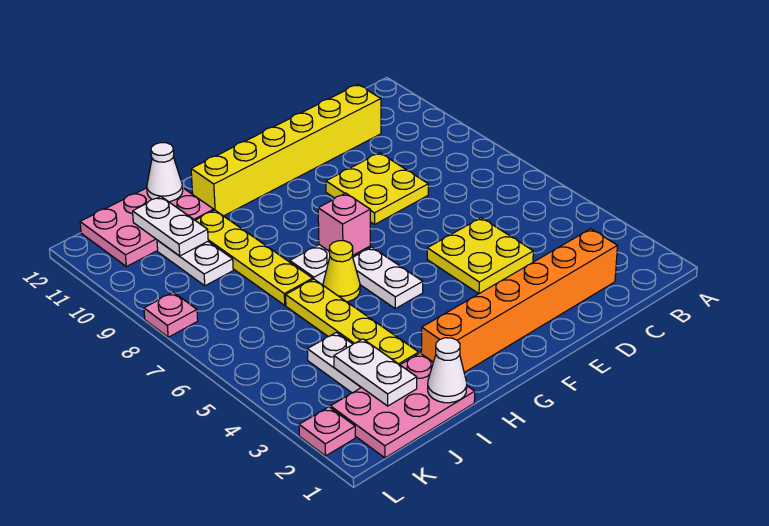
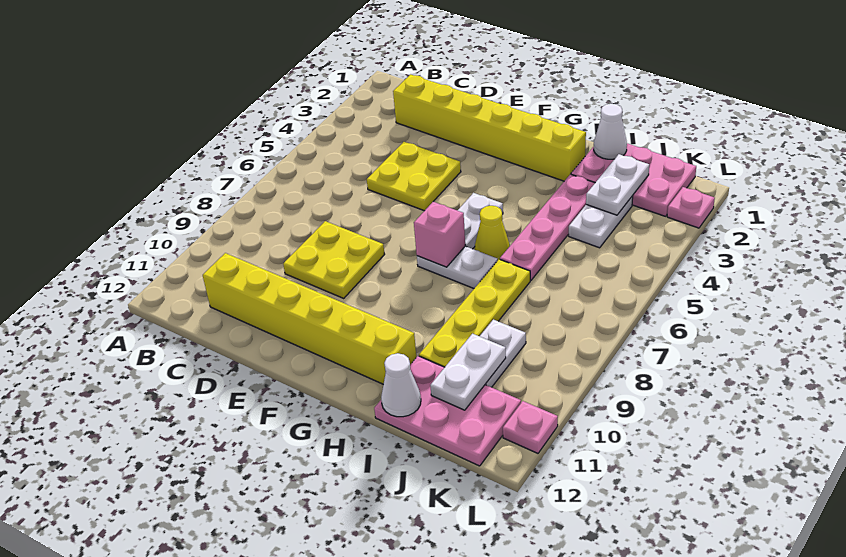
orange 1x6 brick [421,229,617,372] -> yellow 1x6 brick [393,74,586,181]
yellow 1x4 plate [286,279,419,365] -> pink 1x4 plate [500,174,595,280]
pink 1x1 plate [144,292,198,337] -> pink 1x1 plate moved to [503,401,558,453]

